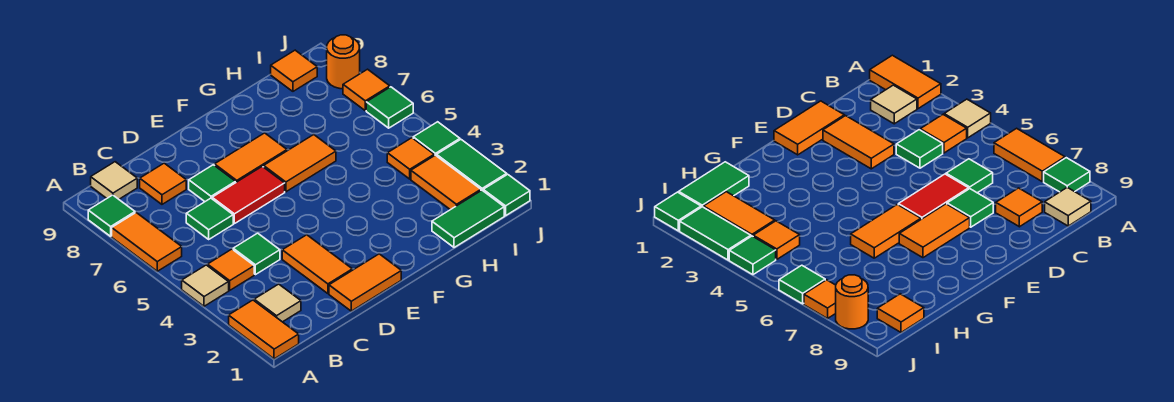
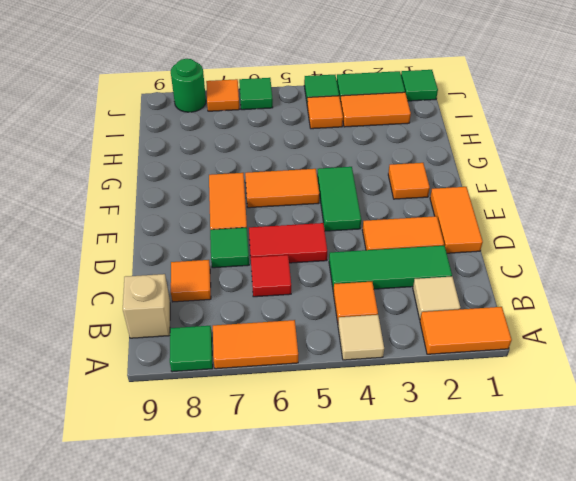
tan 1x1 tile [91,162,137,199] -> tan 1x1 brick [123,274,170,338]
green 1x1 tile [233,233,280,275] -> green 1x3 tile [329,246,452,291]
green 1x1 tile [186,198,233,239] -> red 1x1 tile [251,255,291,297]
red 1x2 tile [212,166,285,224] -> red 1x2 tile turned to [249,223,327,263]
orange 1x2 tile [264,135,336,192] -> orange 1x2 tile turned to [245,169,319,208]
green 1x2 tile [432,190,504,248] -> green 1x2 tile moved to [317,167,361,231]
orange 1x1 tile [271,50,317,91] -> orange 1x1 tile moved to [388,163,430,199]
orange 1x1 round brick [327,35,360,89] -> green 1x1 round brick [171,59,206,112]

